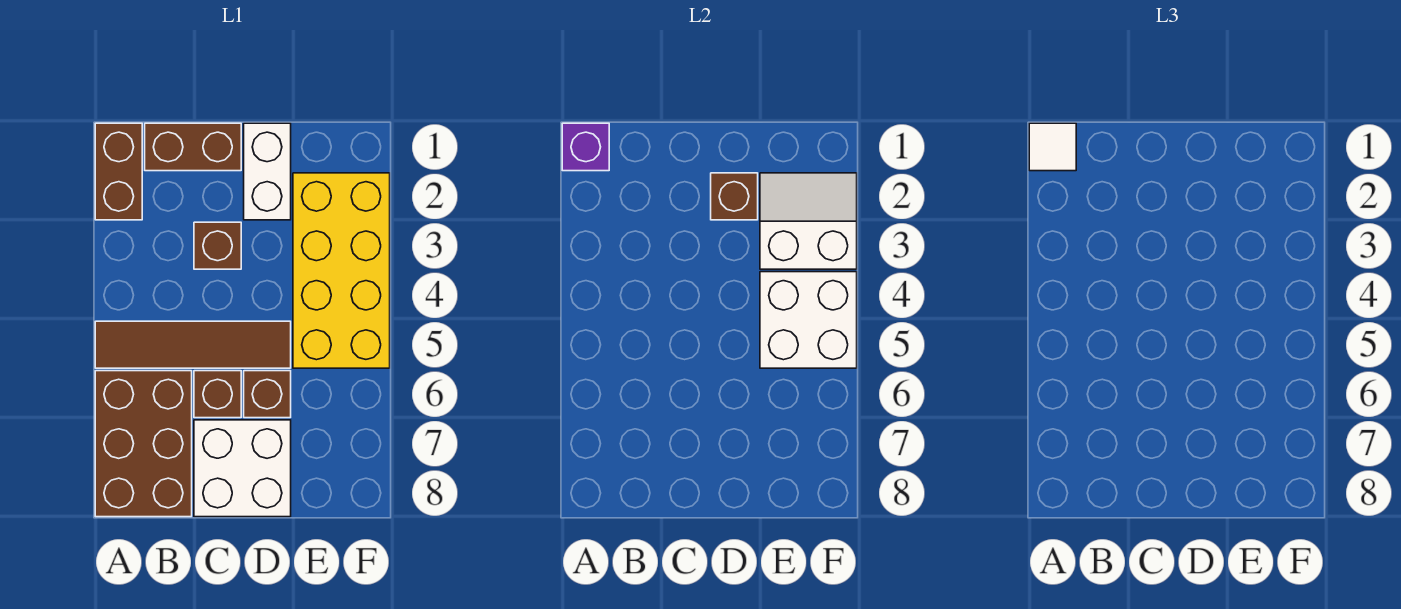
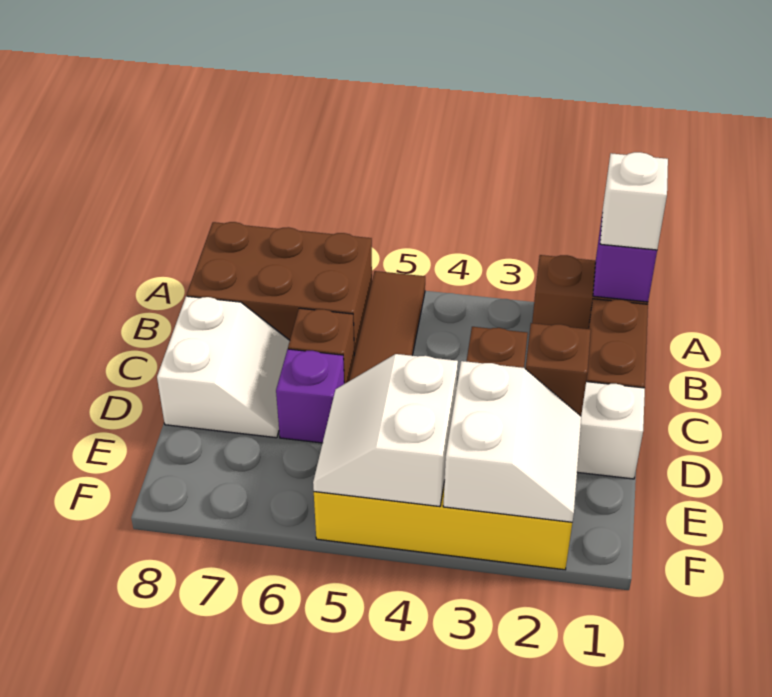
white 1x1 tile [1029,123,1076,171] -> white 1x1 brick [600,152,668,250]
white 2x2 brick [194,420,291,517] -> white 2x2 slope [157,296,290,438]
brown 1x1 brick [244,371,291,418] -> purple 1x1 brick [276,349,344,443]
white 2x2 brick [760,272,857,368] -> white 2x2 slope [313,354,458,507]

